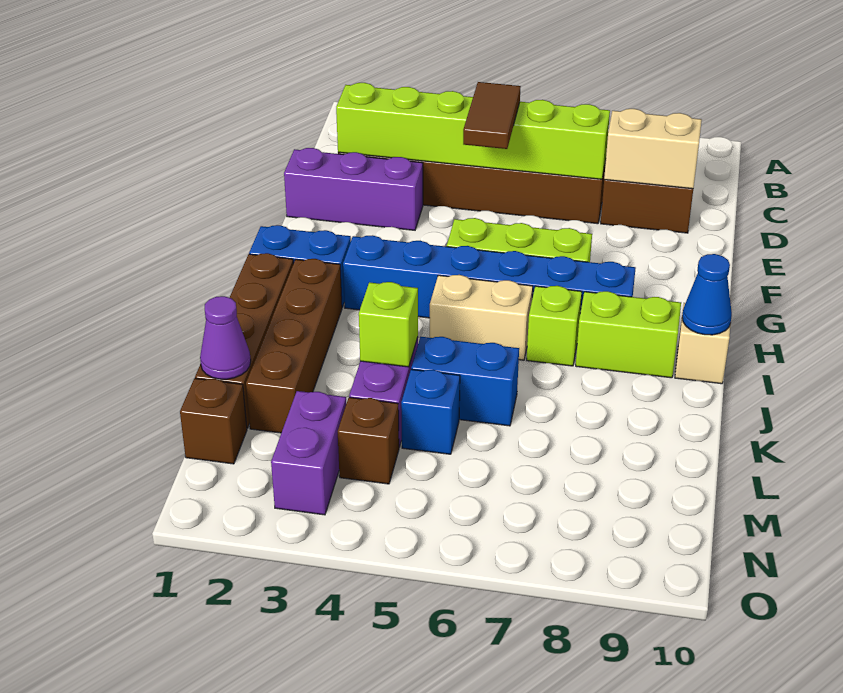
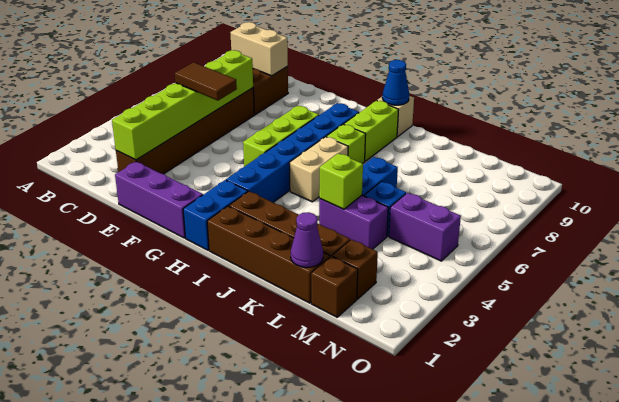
tan 1x2 brick [604,109,702,189] -> tan 1x2 brick turned to [230,22,288,76]
purple 1x3 brick [284,148,423,230] -> purple 1x3 brick turned to [115,162,203,238]
purple 1x2 brick [271,391,346,515] -> purple 1x2 brick moved to [389,193,461,261]
brown 1x1 brick [338,397,399,484] -> brown 1x1 brick moved to [332,240,378,299]

